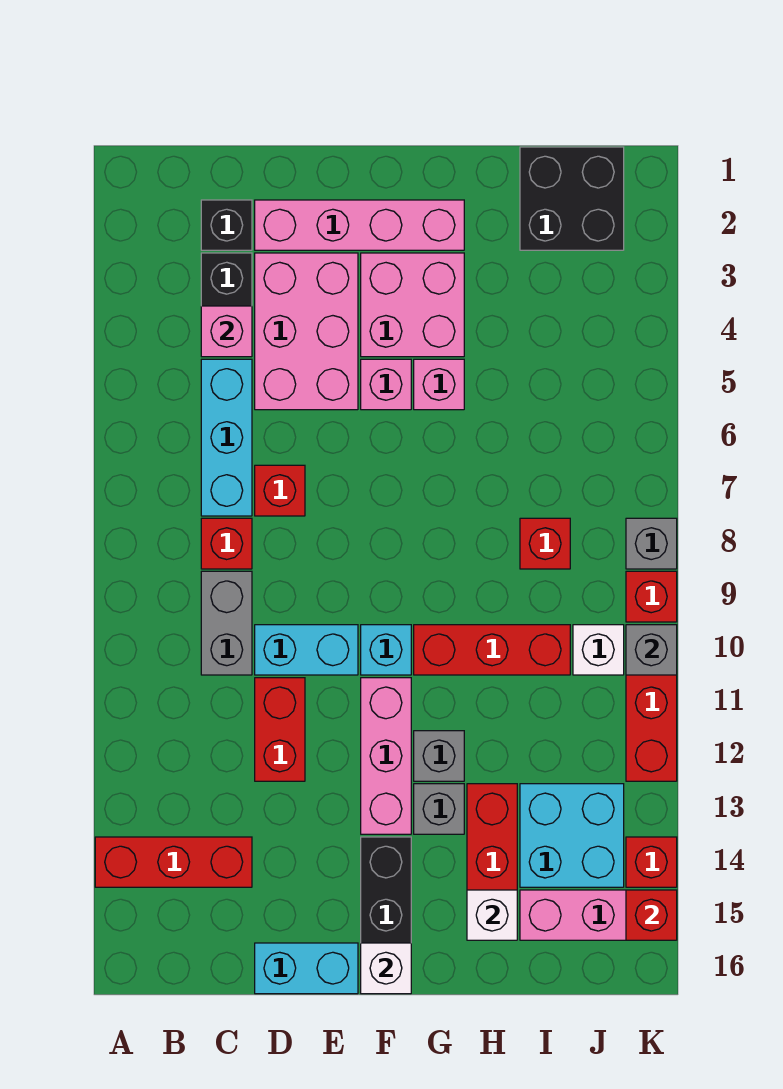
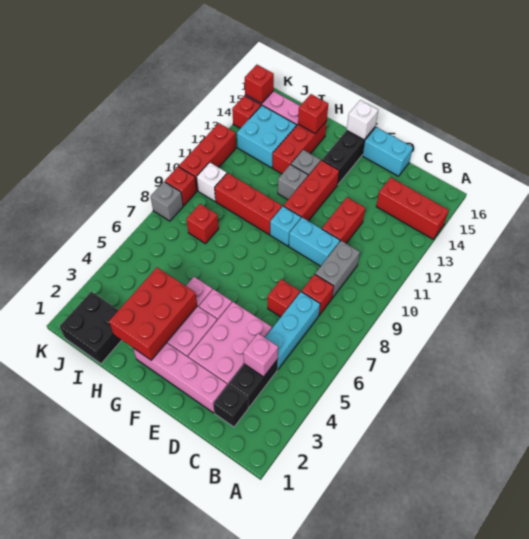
pink 1x3 brick [361,678,411,834] -> red 1x3 brick [284,160,339,221]
none -> red 2x3 brick [109,268,197,360]
white 1x1 brick [467,890,517,940] -> red 1x1 brick [298,94,328,133]
grey 1x1 brick [626,625,677,675] -> none

